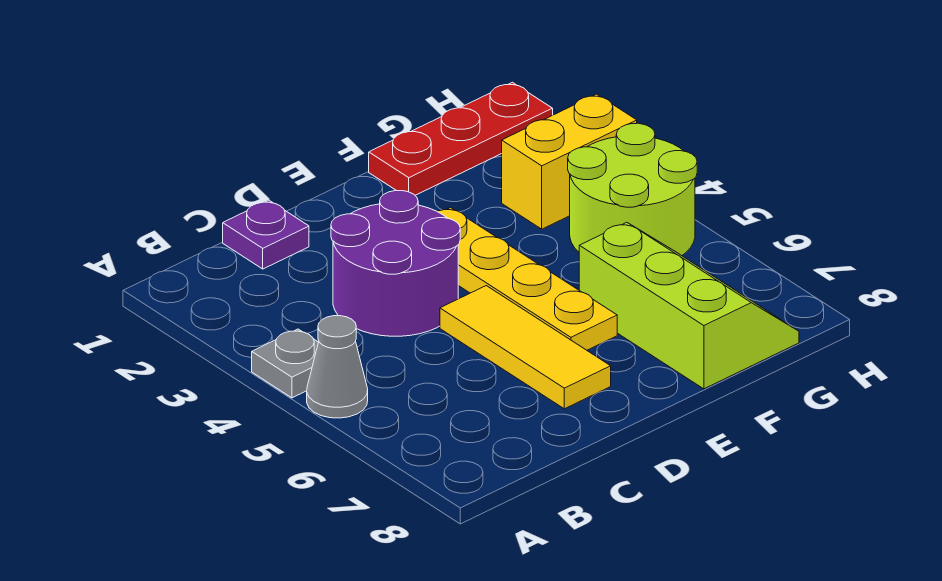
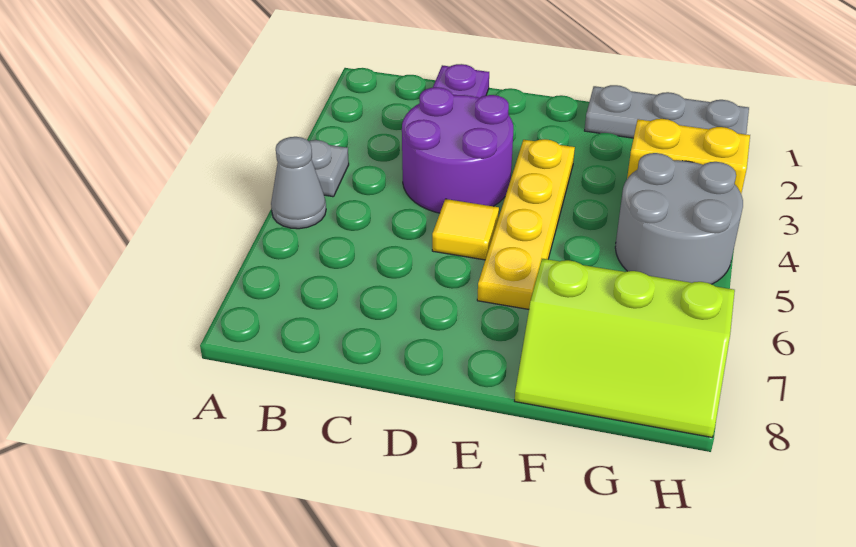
yellow 1x3 tile [440,286,611,409] -> yellow 1x1 tile [432,199,499,260]
red 1x3 plate [369,82,553,195] -> grey 1x3 plate [585,85,749,138]
lime 2x3 slope [579,223,799,389] -> lime 2x3 slope turned to [515,259,735,437]
lime 2x2 round brick [568,123,697,256] -> grey 2x2 round brick [615,153,743,284]

